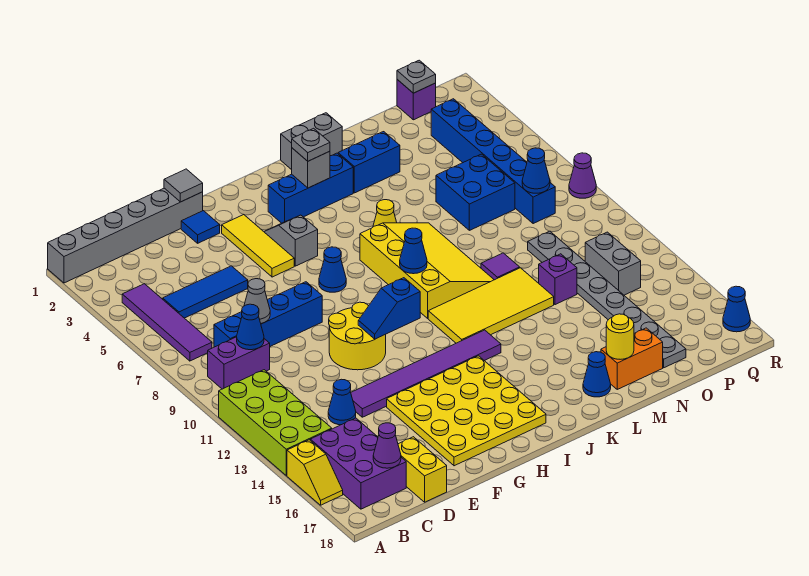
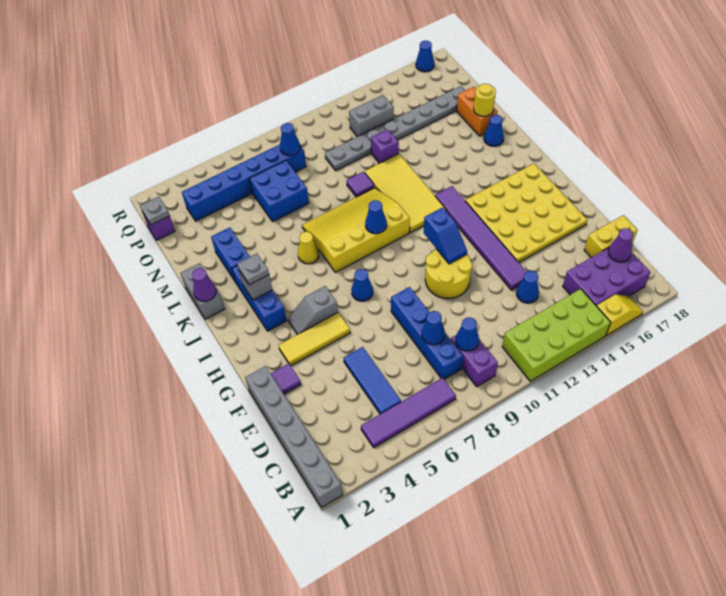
grey 1x1 cone [244,279,270,323] -> blue 1x1 cone [422,311,445,345]
grey 1x1 tile [164,169,203,202] -> none
blue 1x1 tile [181,211,220,243] -> purple 1x1 tile [271,363,301,394]
purple 1x1 cone [569,153,596,198] -> purple 1x1 cone moved to [192,268,216,301]

